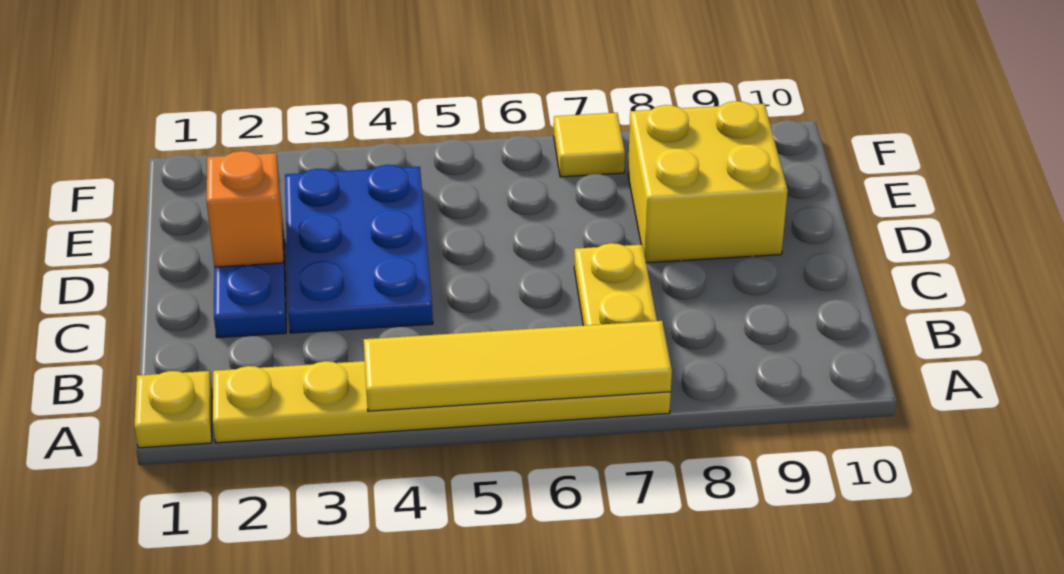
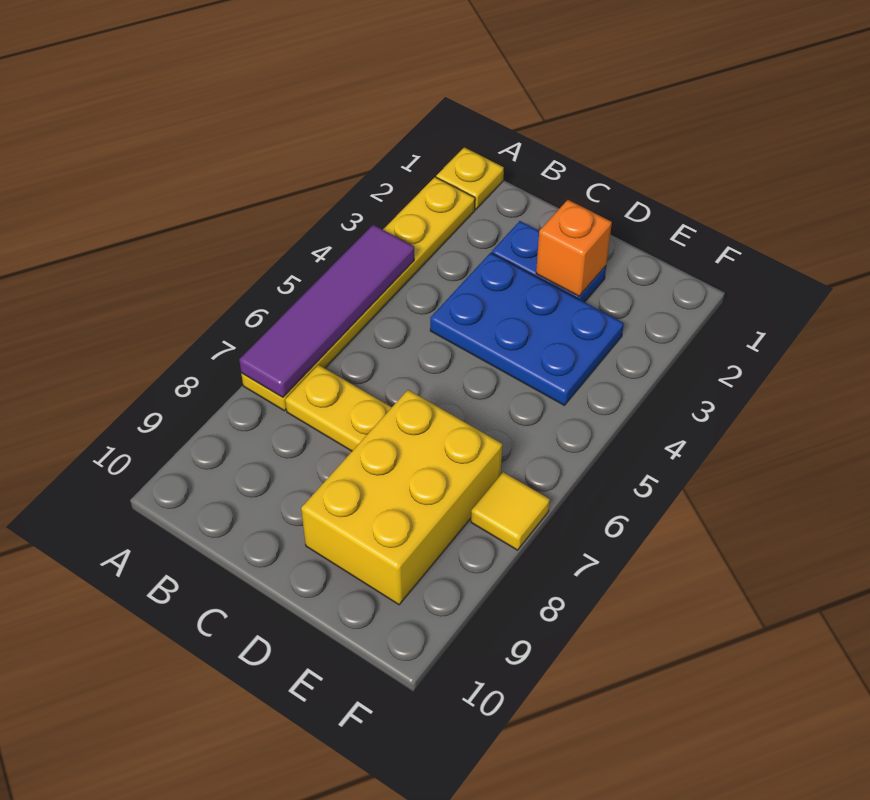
yellow 1x4 tile [364,321,672,411] -> purple 1x4 tile [239,225,414,397]
yellow 2x2 brick [628,101,788,263] -> yellow 2x3 brick [301,390,502,605]

